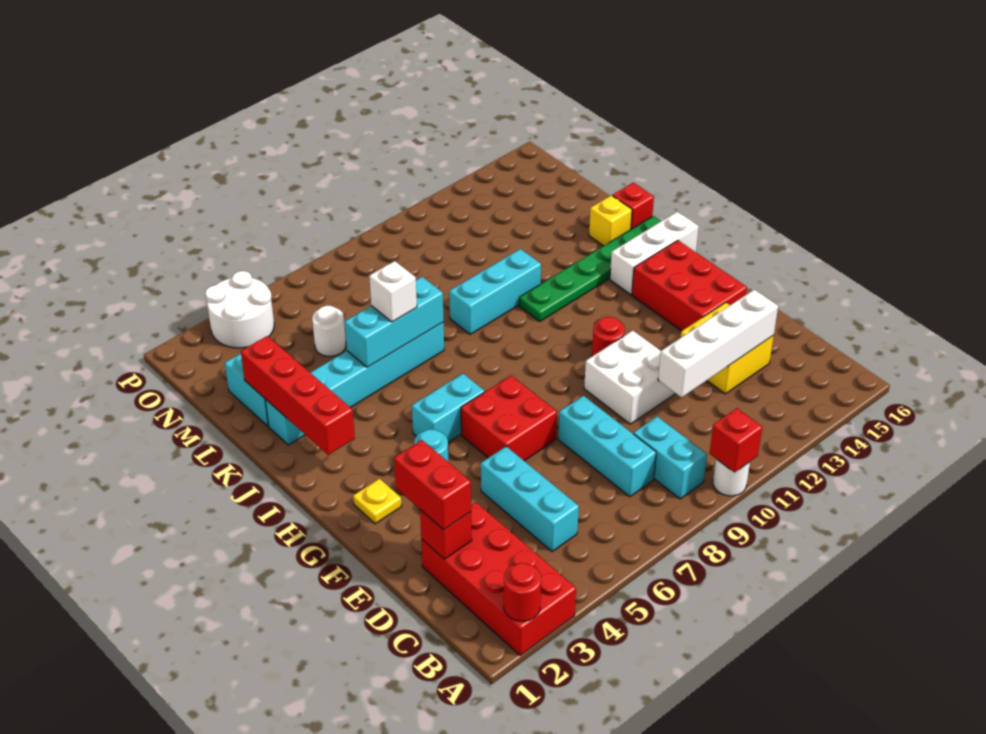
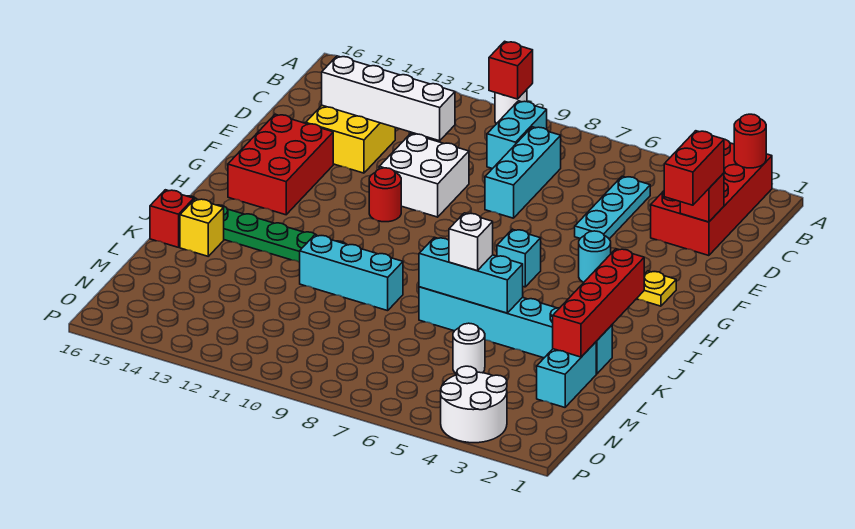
cyan 1x3 brick [481,446,579,552] -> cyan 1x3 plate [575,176,650,239]
red 2x2 brick [461,375,557,461] -> none
cyan 1x2 brick [412,374,485,442] -> cyan 1x1 brick [497,229,541,287]
white 1x3 brick [610,212,699,294] -> none

